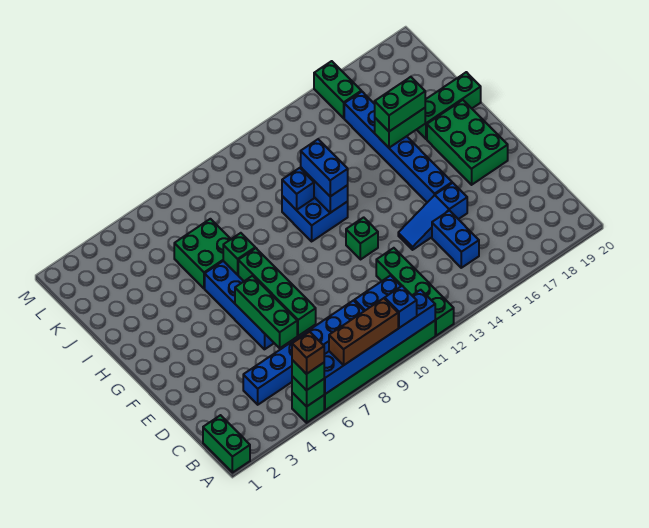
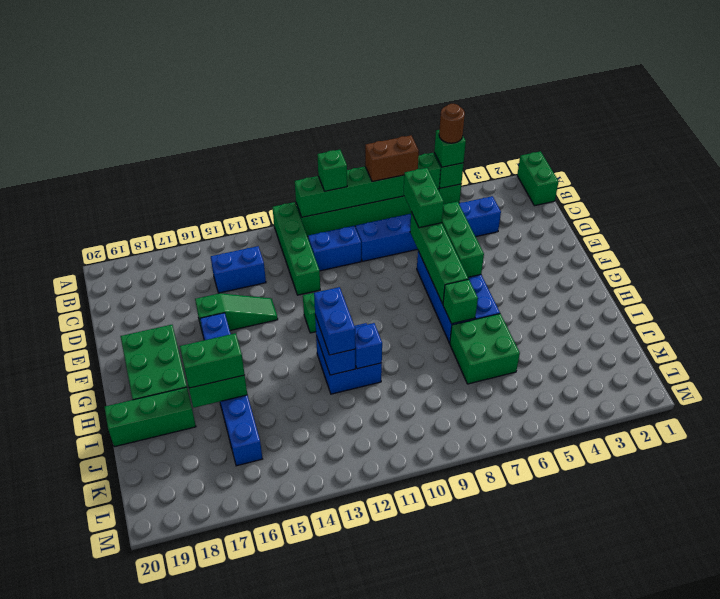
brown 1x1 brick [292,332,324,374] -> brown 1x1 round brick [439,104,465,143]
blue 1x6 brick [324,290,435,394] -> green 1x6 brick [295,153,441,217]
brown 1x3 brick [329,298,398,365] -> brown 1x2 brick [365,135,419,182]
blue 1x1 brick [385,286,417,328] -> green 1x1 brick [317,150,347,191]
blue 1x2 brick [432,211,479,268] -> blue 1x2 brick turned to [211,246,266,293]
blue 1x3 slope [398,183,467,250] -> green 1x3 slope [195,293,278,333]
green 1x2 brick [314,61,361,118] -> green 1x2 brick moved to [403,168,444,228]

